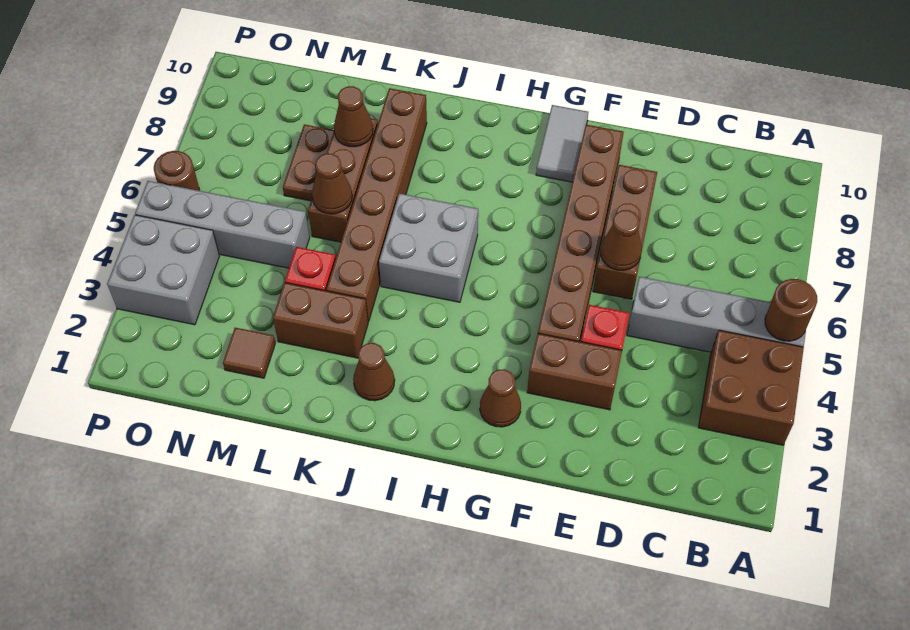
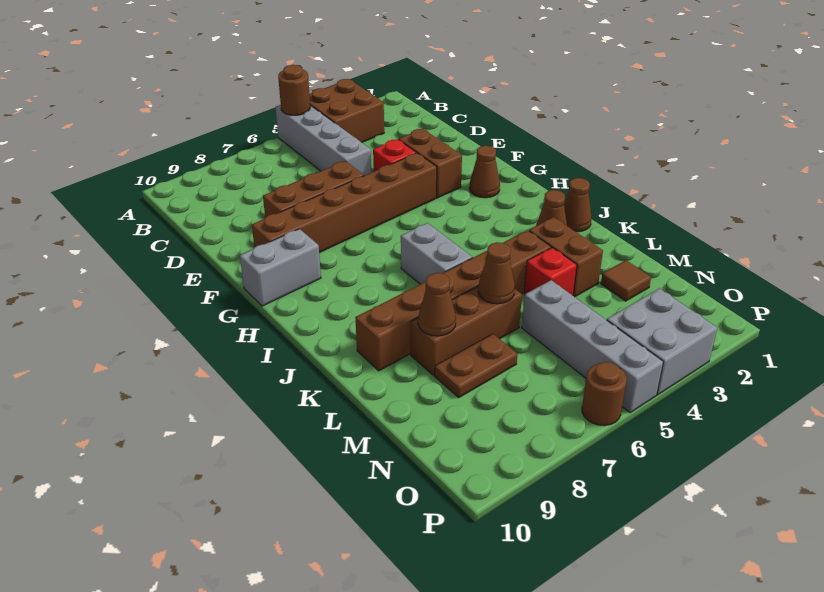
brown 1x1 cone [601,210,642,270] -> brown 1x1 cone moved to [564,178,592,232]
grey 1x2 tile [536,105,588,182] -> grey 1x2 brick [240,229,321,306]
grey 2x2 brick [379,193,478,302] -> grey 1x2 brick [401,223,472,284]

